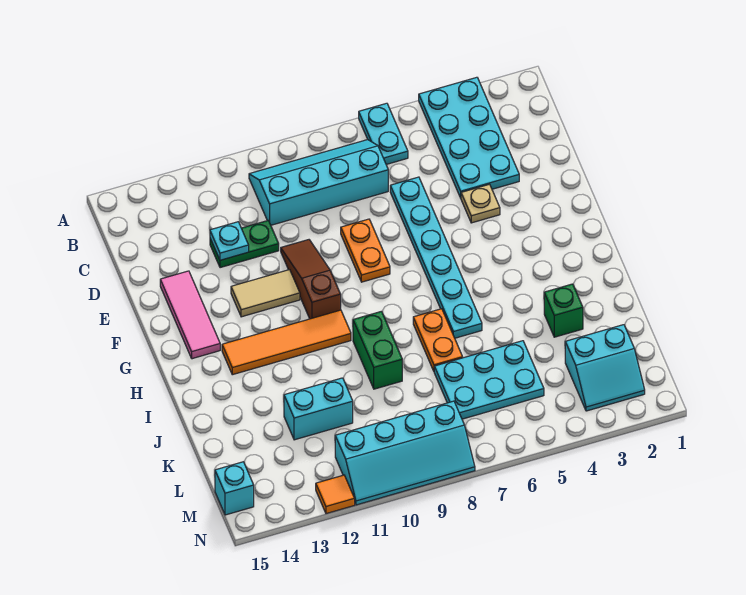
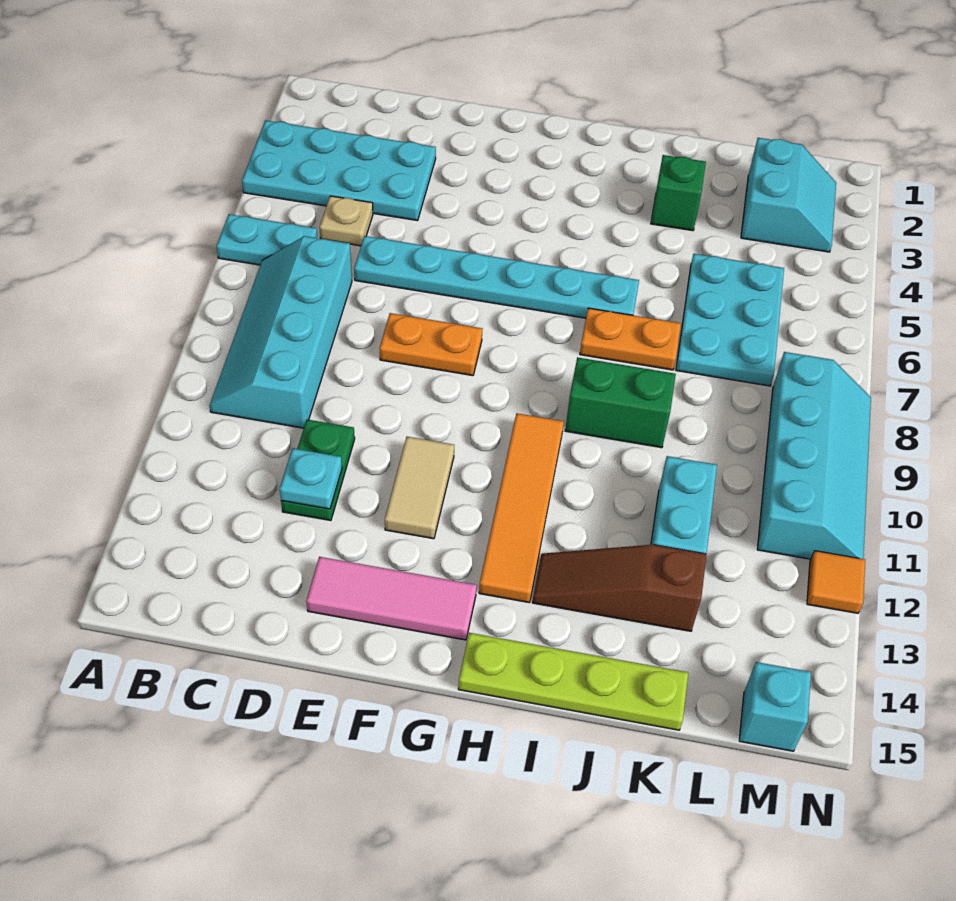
tan 1x1 plate [461,184,500,223] -> tan 1x1 plate moved to [319,196,373,246]
brown 1x3 slope [281,240,341,319] -> brown 1x3 slope moved to [532,545,707,631]
none -> lime 1x4 plate [458,633,688,730]

